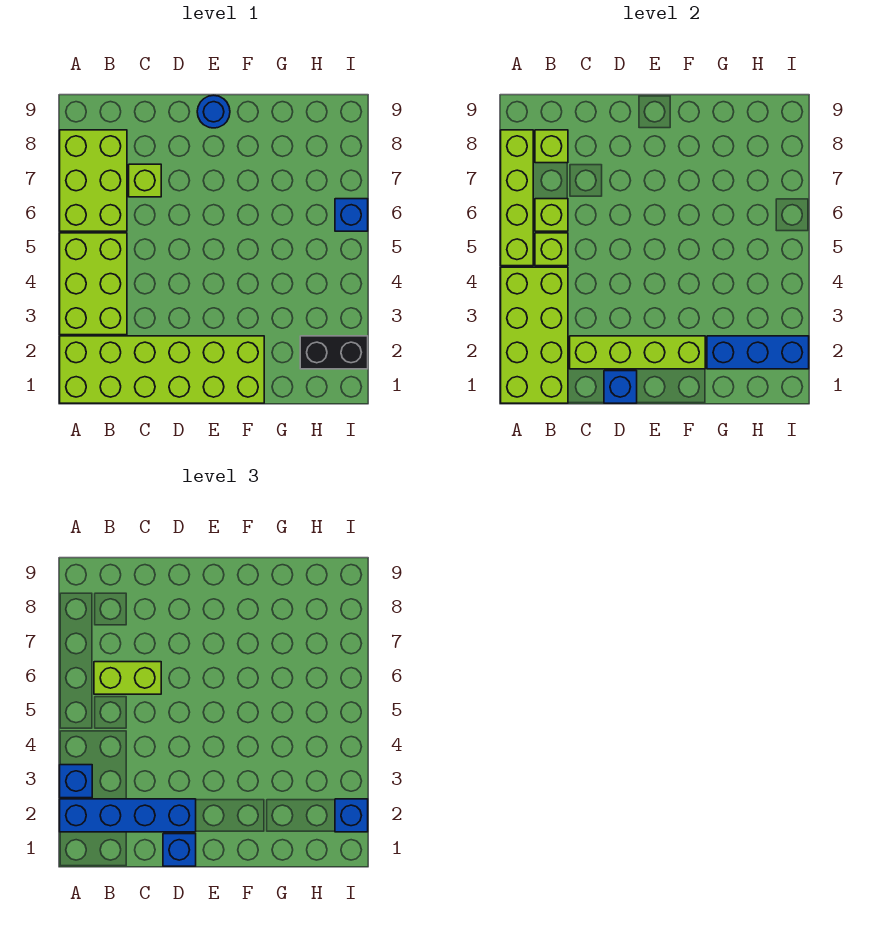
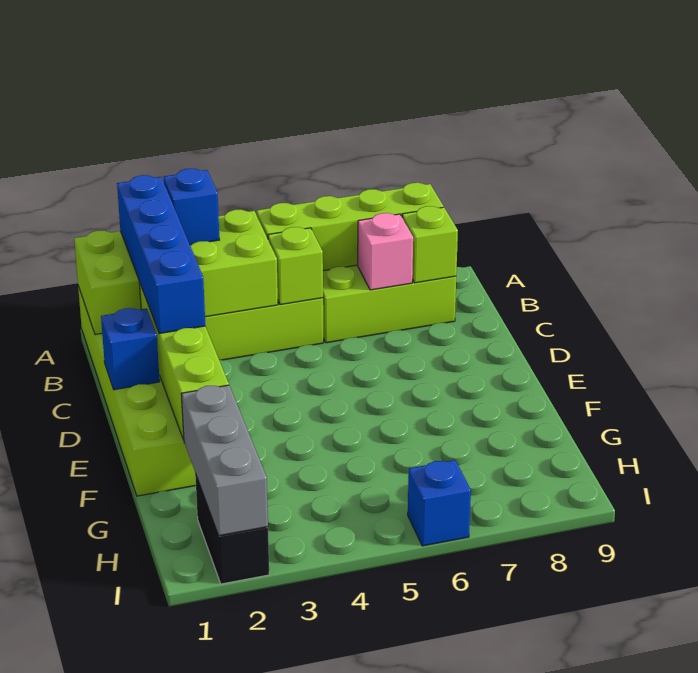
lime 1x1 brick [535,199,568,231] -> none
lime 1x2 brick [94,662,161,694] -> none
none -> pink 1x1 brick [358,213,413,290]
lime 1x1 brick [129,164,161,197] -> none
blue 1x1 brick [163,834,196,866] -> none
blue 1x1 round brick [197,95,230,128] -> none
blue 1x3 brick [707,336,809,369] -> grey 1x3 brick [181,385,268,536]
blue 1x1 brick [335,799,368,832] -> none

